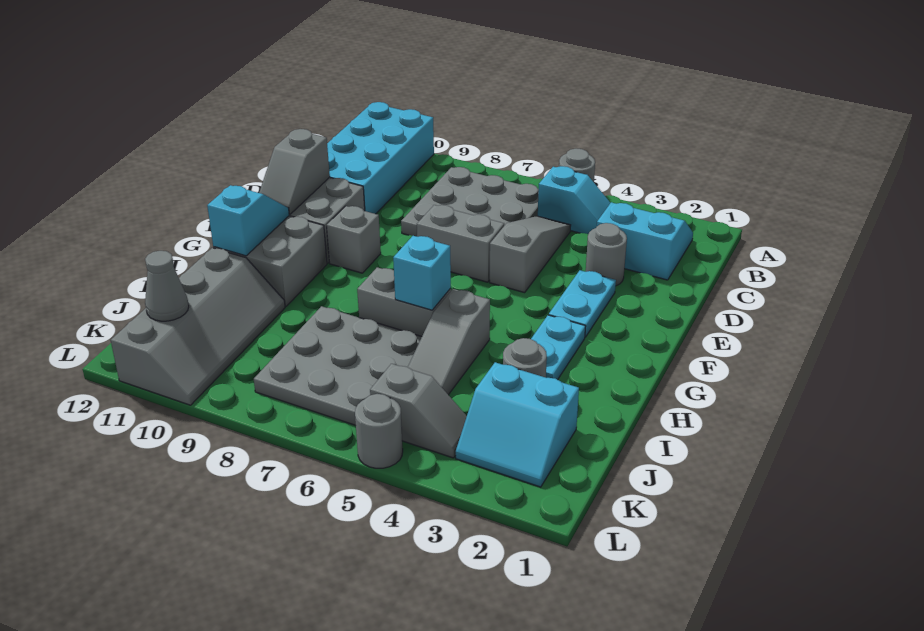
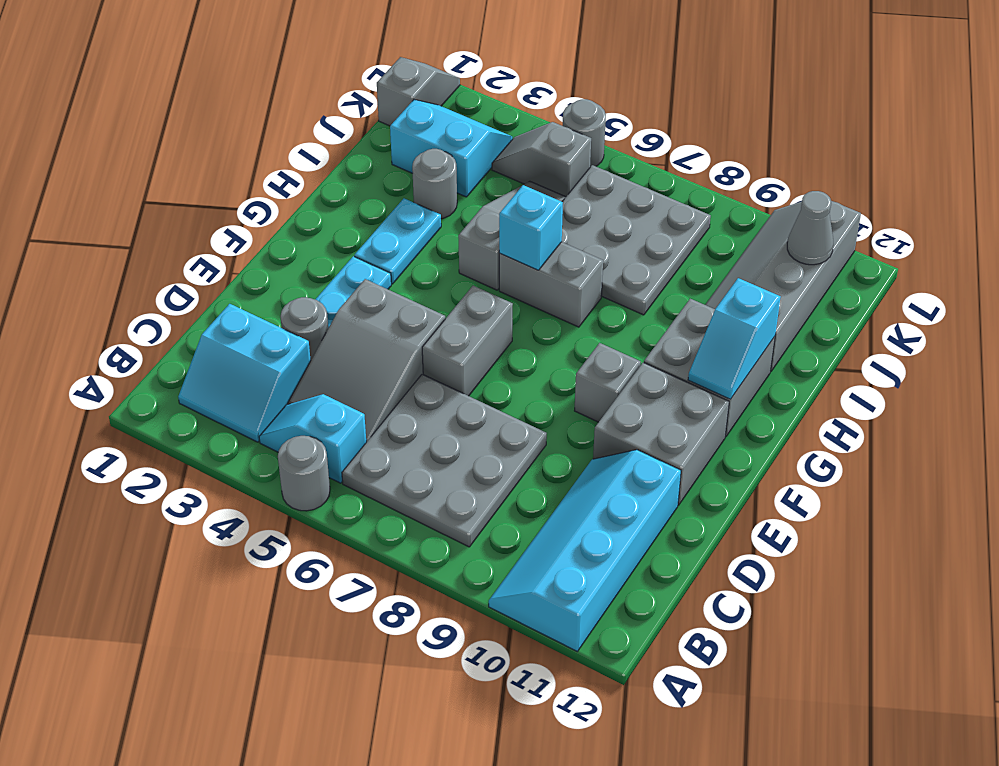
cyan 2x4 brick [327,102,434,214] -> cyan 2x4 slope [489,450,681,651]
grey 1x3 slope [490,216,571,293] -> grey 2x3 slope [287,279,445,442]
grey 1x2 brick [417,205,504,282] -> grey 1x2 brick turned to [422,286,513,396]
grey 1x2 slope [259,129,330,214] -> grey 1x2 slope moved to [377,57,460,126]

